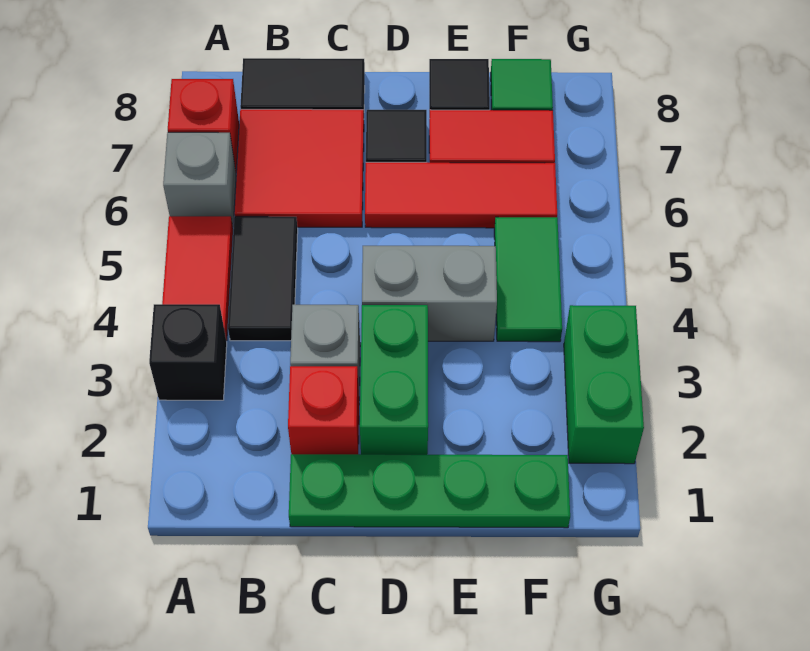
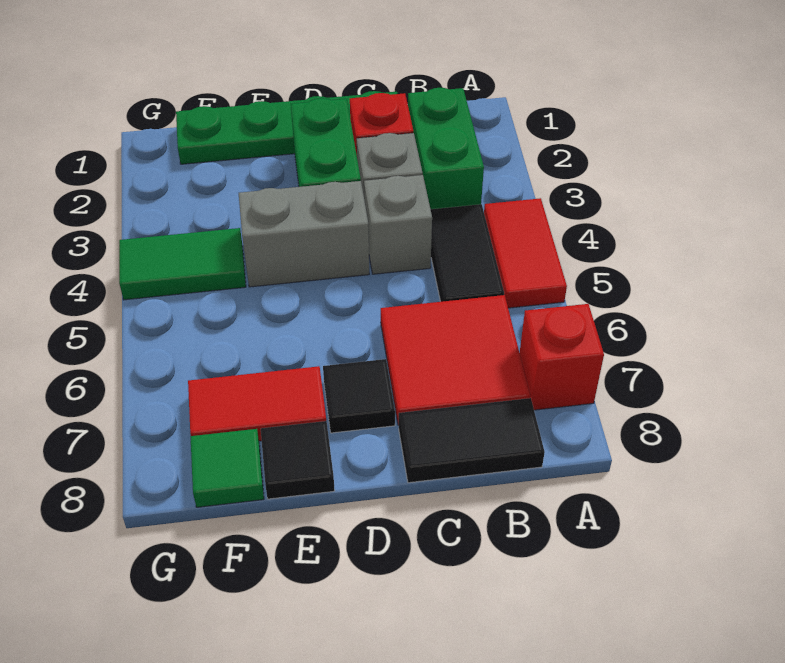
black 1x1 brick [149,304,227,400] -> none
grey 1x1 brick [163,132,236,226] -> grey 1x1 brick moved to [364,175,432,274]
red 1x3 tile [365,162,557,228] -> none
green 1x2 tile [494,217,562,342] -> green 1x2 tile turned to [119,228,246,300]
green 1x2 brick [564,305,644,464] -> green 1x2 brick moved to [408,88,484,209]

